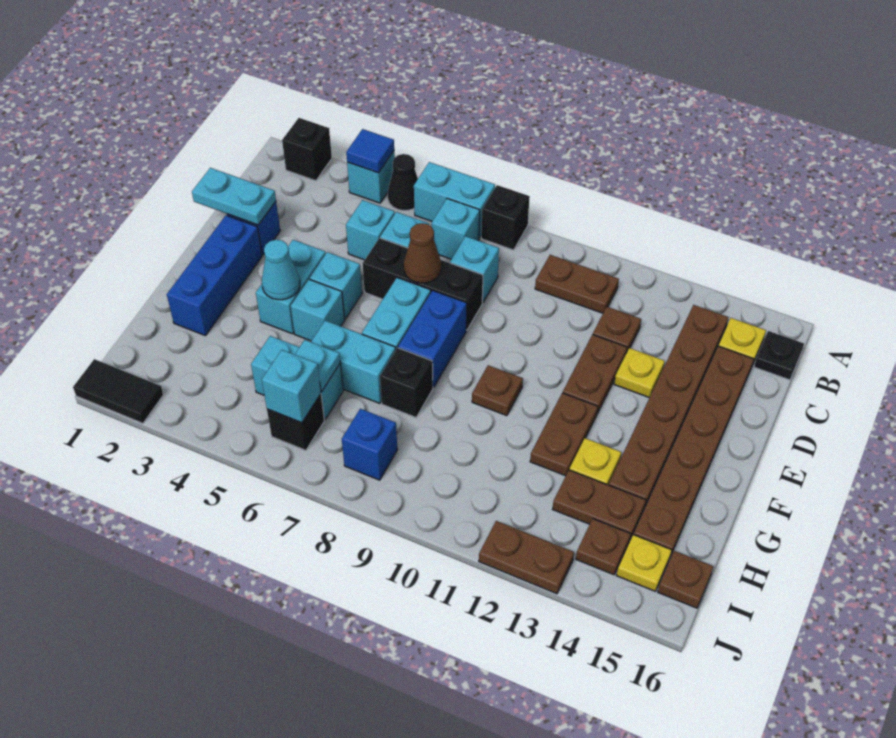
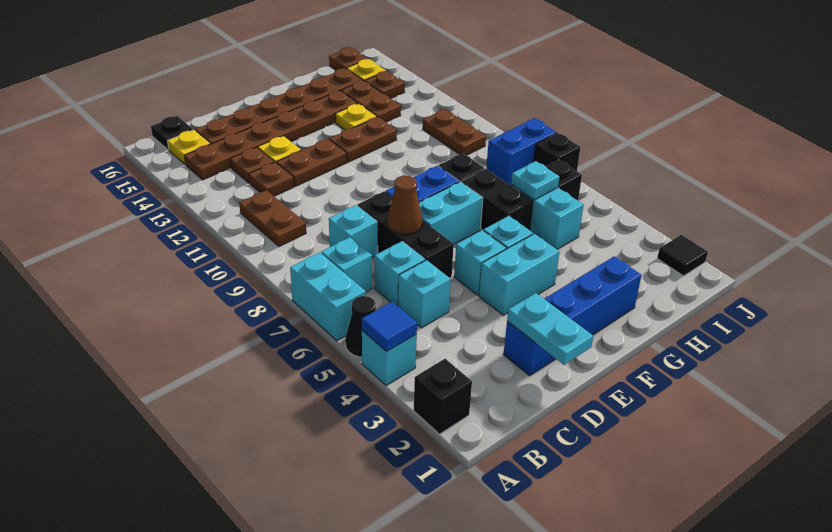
black 1x1 brick [481,185,530,250] -> black 1x1 brick moved to [534,133,581,171]
cyan 1x1 cone [262,240,300,300] -> none
brown 1x1 plate [472,365,523,416] -> brown 1x1 plate moved to [230,147,274,183]
cyan 1x2 brick [311,321,396,403] -> black 1x2 brick [462,169,533,230]
cyan 1x1 brick [262,350,321,423] -> none
blue 1x1 brick [342,409,397,480] -> blue 1x2 brick [486,118,557,185]
black 1x2 tile [73,359,163,423] -> black 1x1 tile [657,235,708,276]
brown 1x2 plate [479,521,574,594] -> brown 1x2 plate moved to [423,109,486,155]

